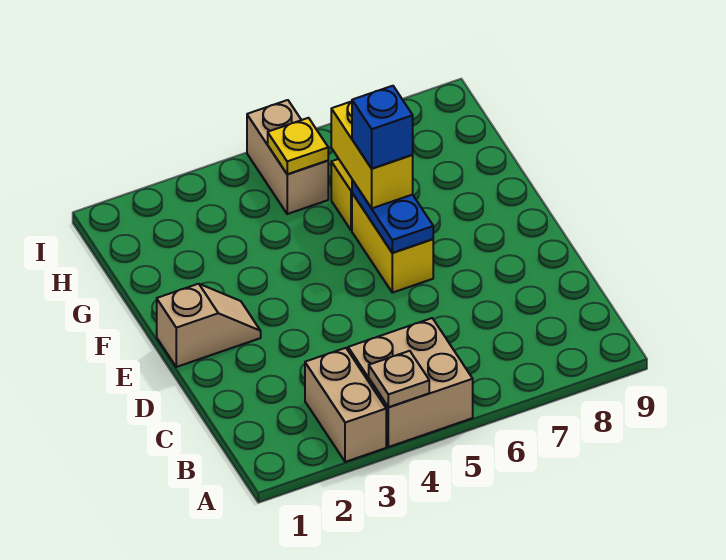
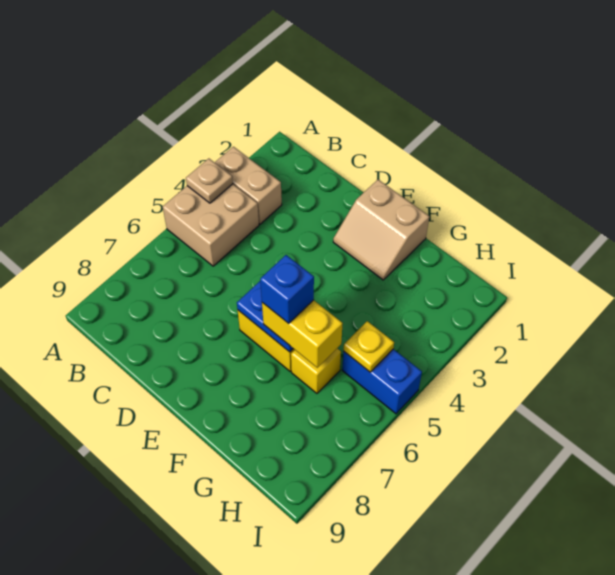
tan 1x2 slope [157,284,261,367] -> tan 2x2 slope [333,180,429,280]
tan 1x2 brick [247,100,328,214] -> blue 1x2 brick [342,349,422,414]

